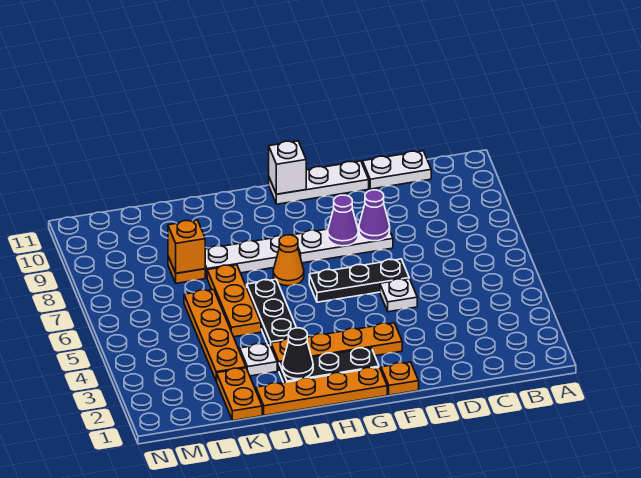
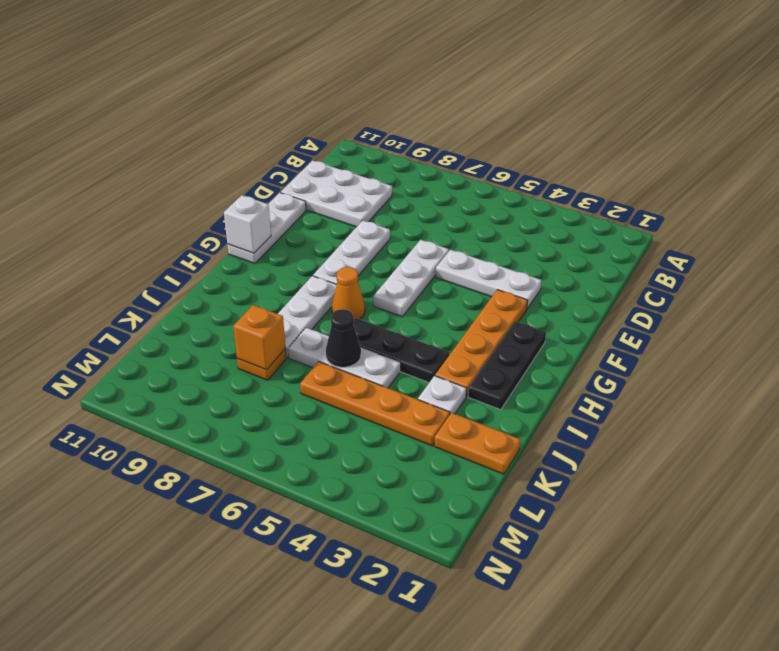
white 1x2 plate [363,151,431,189] -> white 2x3 plate [281,161,392,227]
white 1x1 plate [380,279,417,312] -> white 1x3 plate [436,250,541,309]
black 1x3 plate [309,259,409,302] -> white 1x3 plate [373,240,449,317]
purple 1x1 cone [359,190,390,241] -> none
orange 1x1 plate [381,362,419,395] -> none
purple 1x1 cone [328,195,358,246] -> none
orange 1x4 plate [256,367,387,415] -> none
black 1x1 cone [283,328,313,379] -> black 1x1 cone moved to [326,309,361,367]
orange 1x3 plate [207,265,261,337] -> white 1x3 plate [288,328,400,388]

